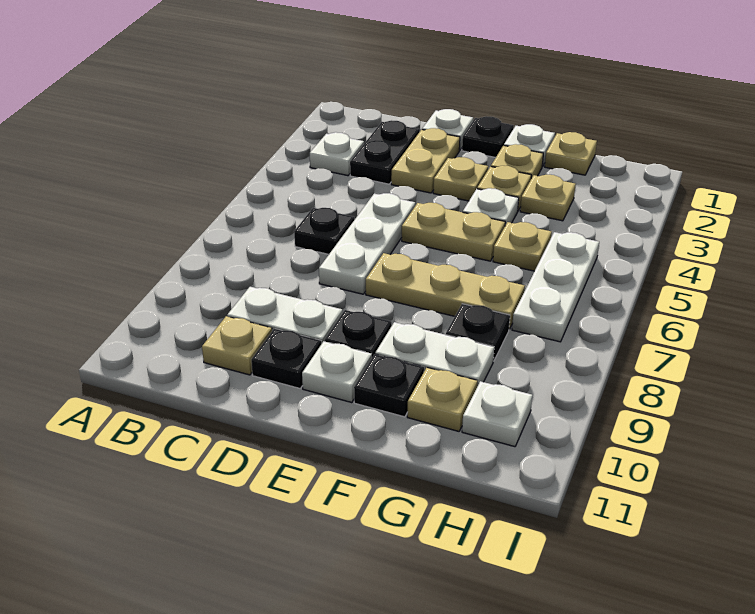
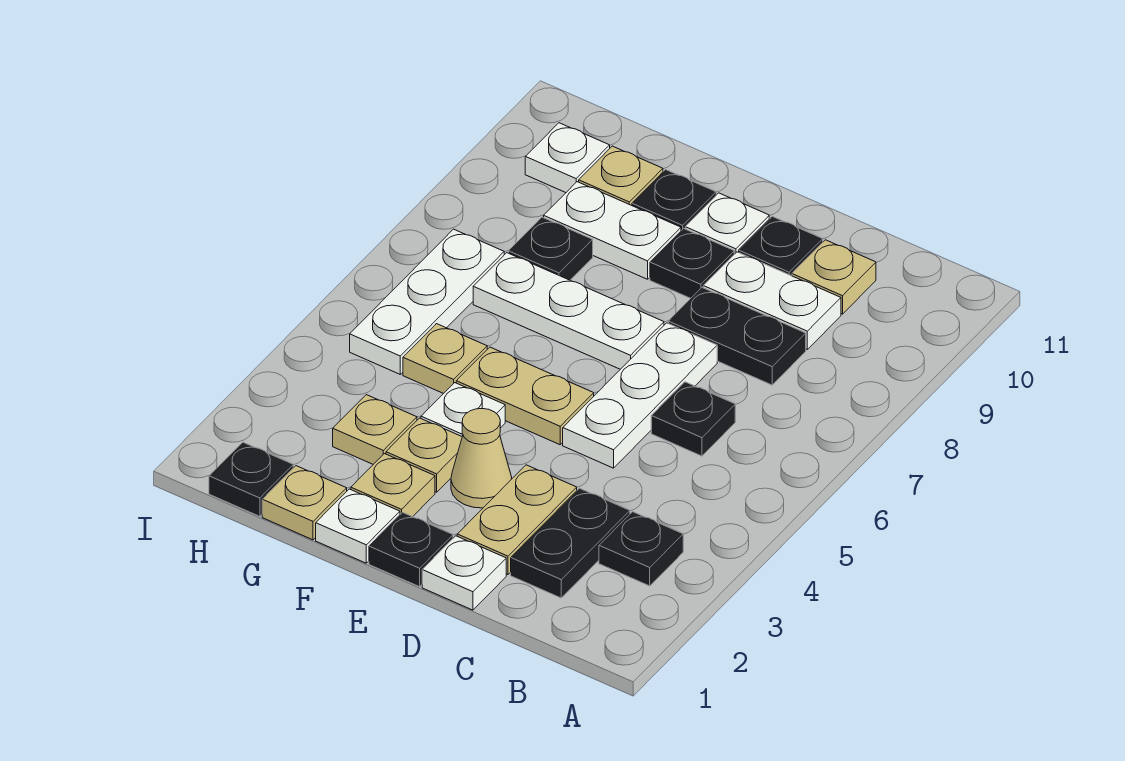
white 1x1 plate [310,132,364,176] -> black 1x1 plate [599,512,683,586]
none -> black 1x2 plate [668,288,806,385]
tan 1x1 plate [433,157,488,201] -> tan 1x1 cone [451,408,512,508]
tan 1x3 plate [366,253,525,329] -> white 1x3 plate [473,253,664,369]
none -> black 1x1 plate [209,442,293,516]

